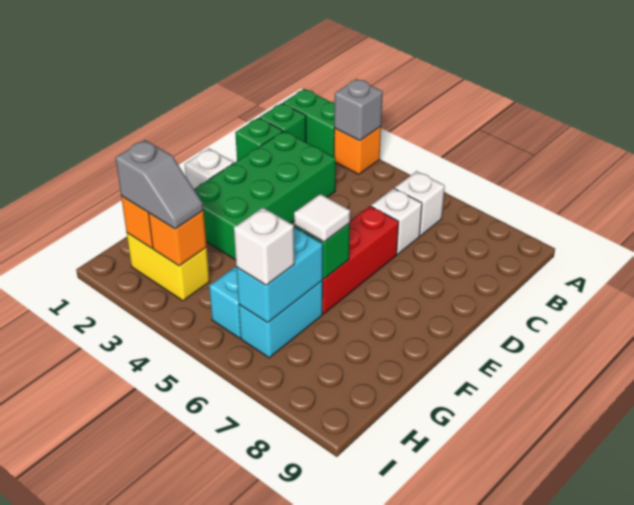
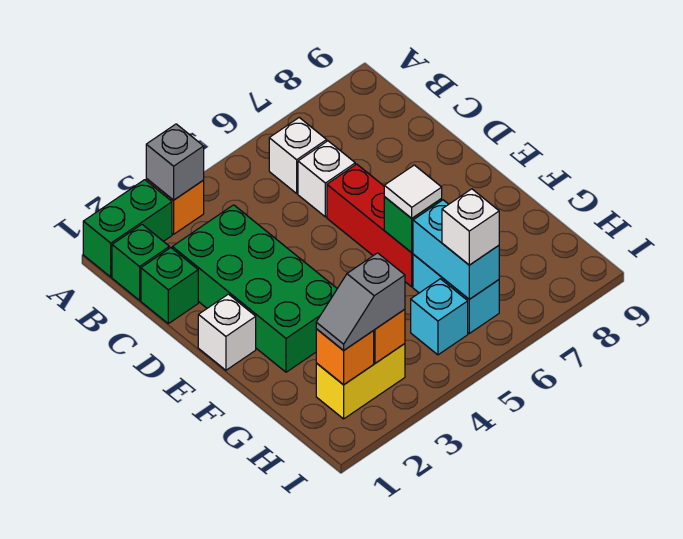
grey 1x2 slope [116,140,204,229] -> grey 1x2 slope turned to [316,253,405,350]

